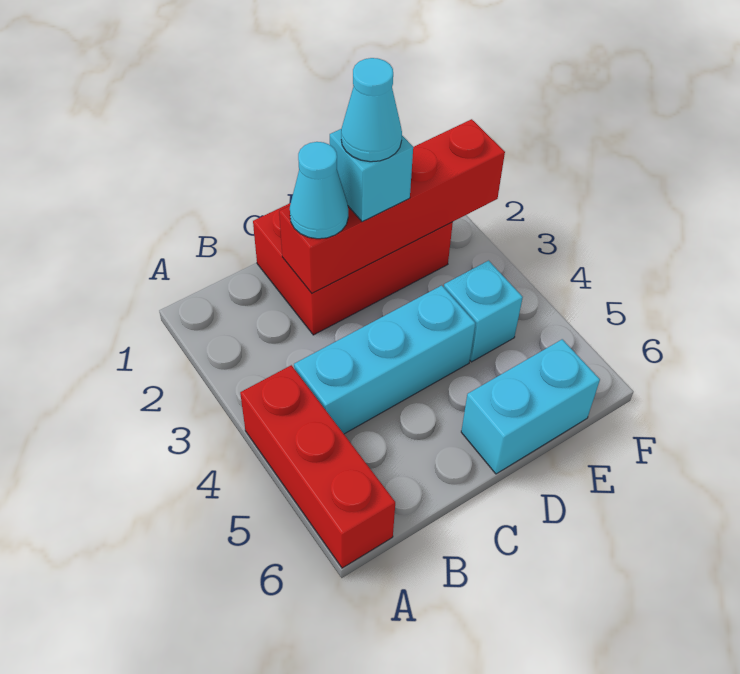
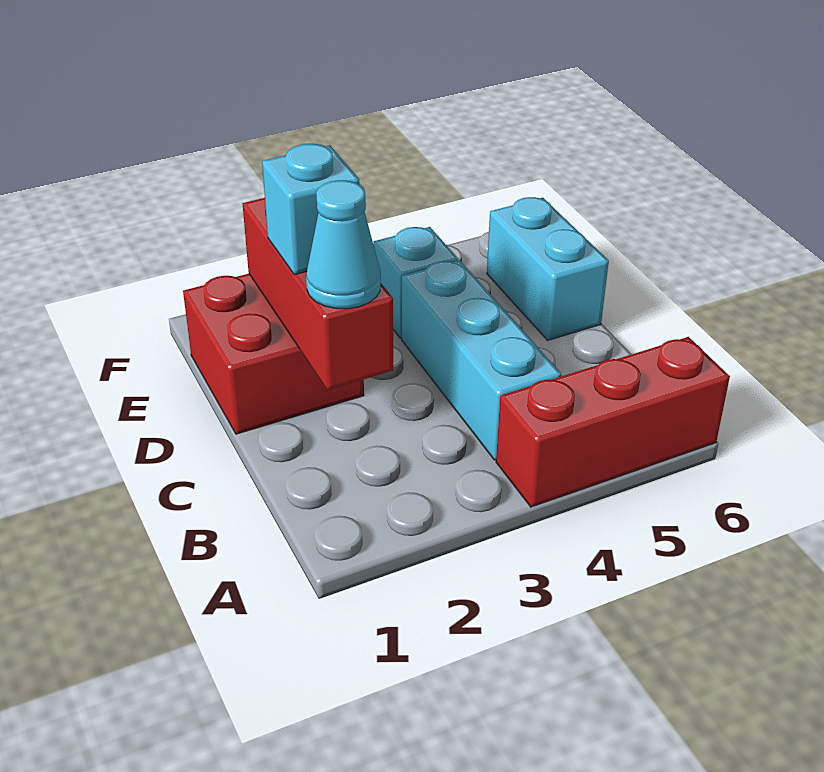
red 2x3 brick [253,203,453,335] -> red 2x2 brick [183,274,364,434]
red 1x4 brick [279,119,505,293] -> red 1x3 brick [243,197,393,390]
cyan 1x1 cone [341,58,402,162] -> none

